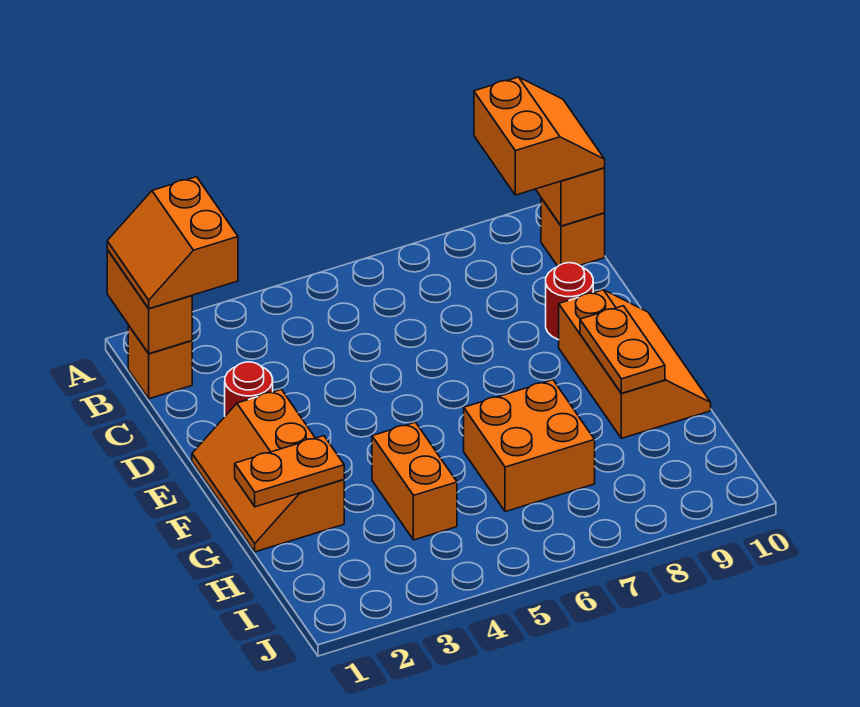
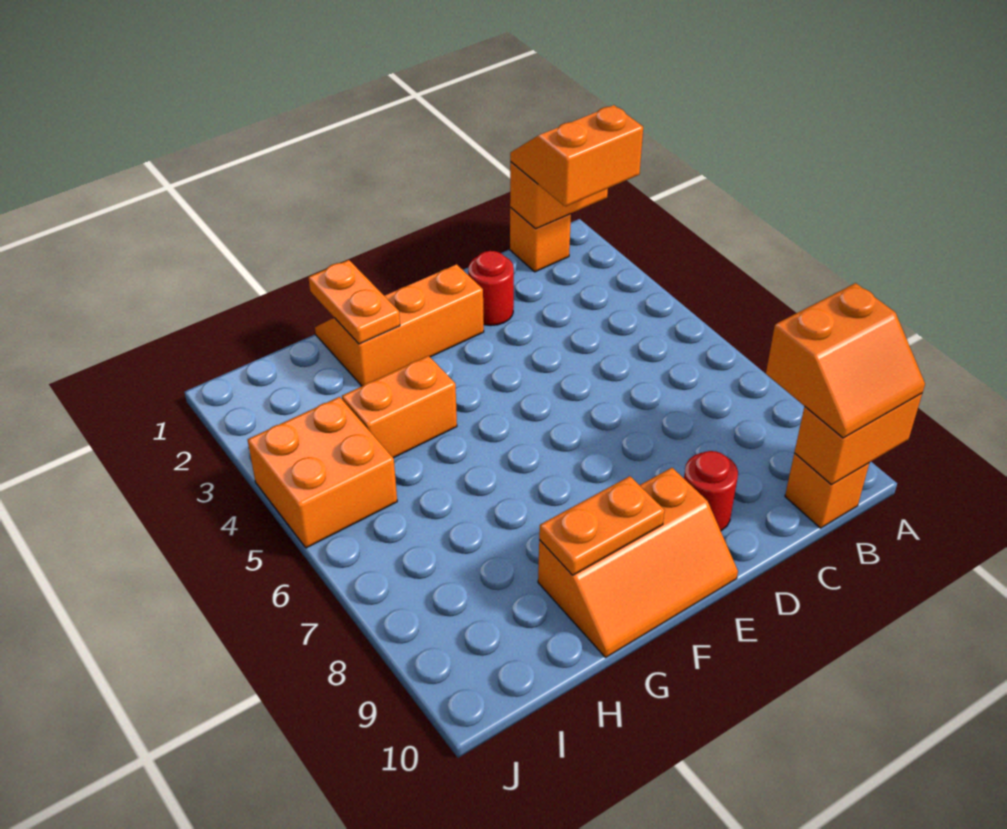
orange 2x2 brick [464,380,595,512] -> orange 2x2 brick moved to [248,397,397,548]

